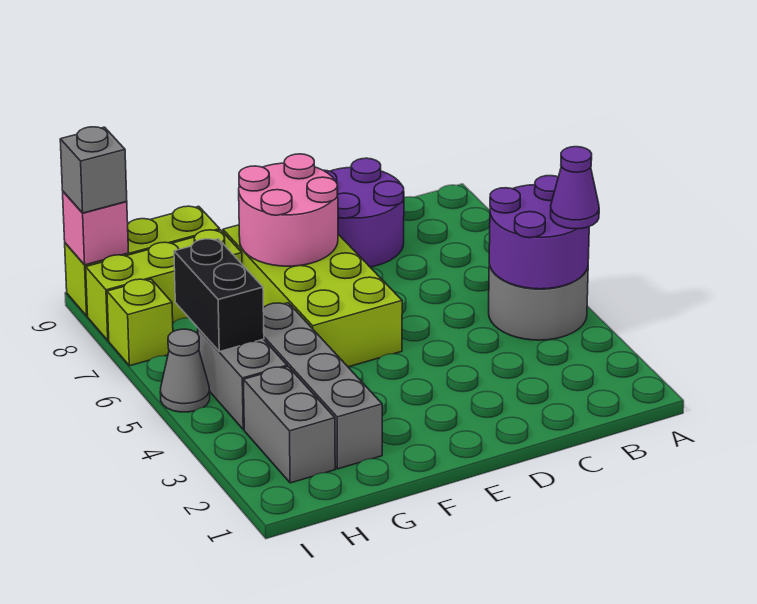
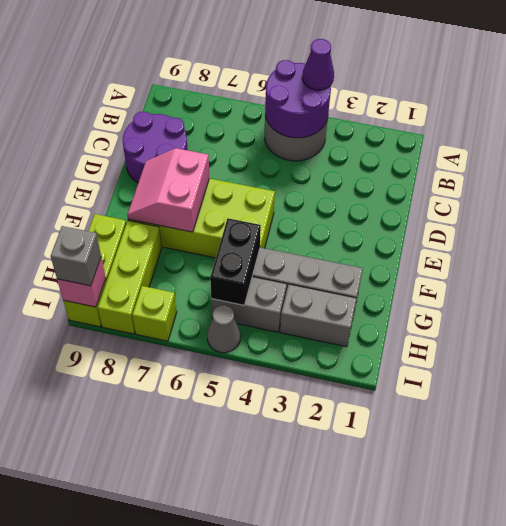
pink 2x2 round brick [239,154,338,266] -> pink 2x2 slope [127,148,209,232]
black 1x2 brick [174,239,264,352] -> black 1x2 brick turned to [210,218,261,305]

